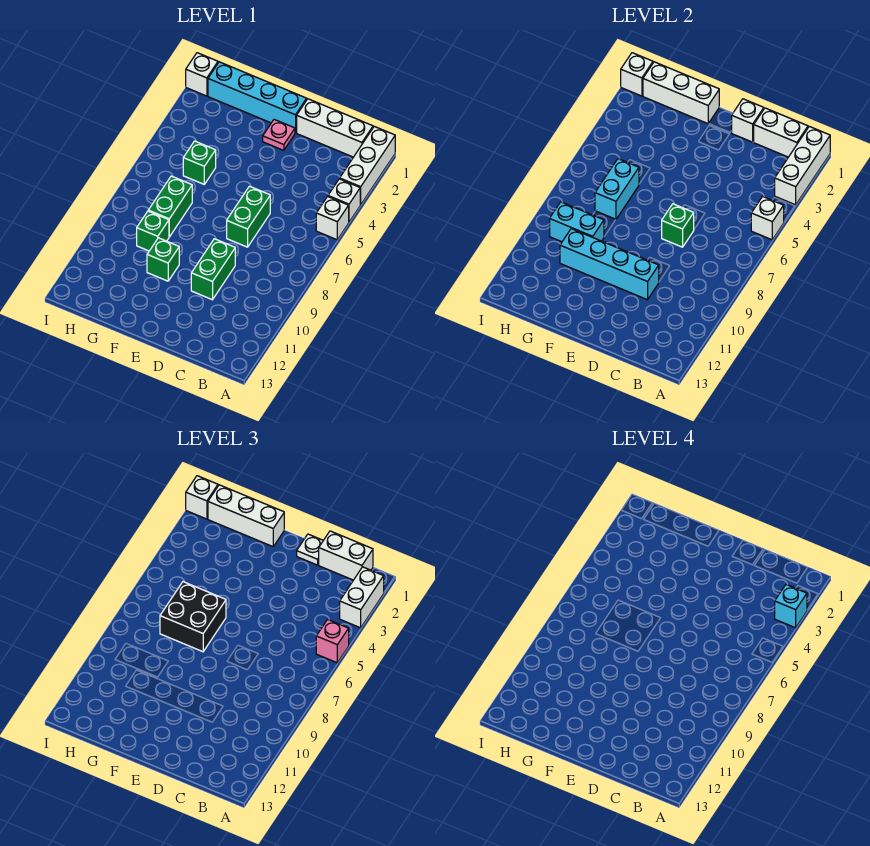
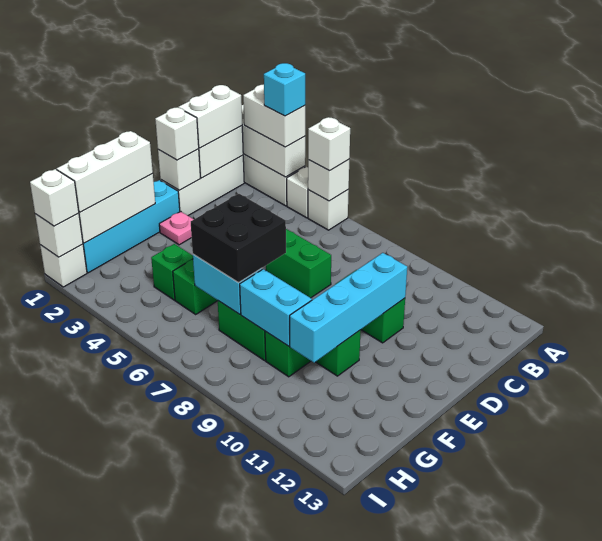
pink 1x1 brick [316,619,349,663] -> white 1x1 brick [308,117,350,171]
white 1x1 plate [297,534,323,565] -> white 1x1 brick [155,108,199,160]
green 1x1 brick [662,204,694,247] -> green 1x1 brick moved to [151,244,193,300]
cyan 1x2 brick [550,202,604,242] -> cyan 1x2 brick turned to [240,269,312,346]

